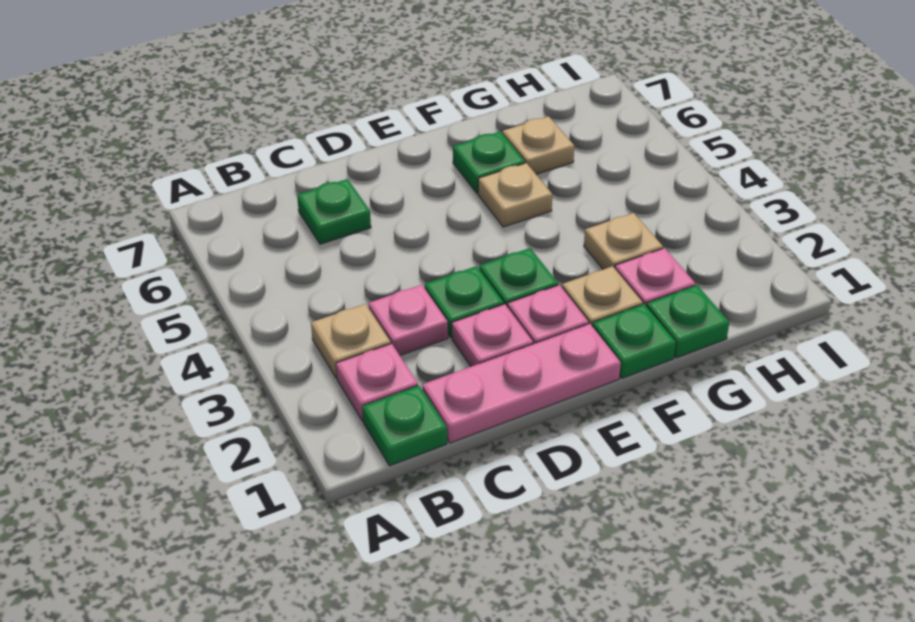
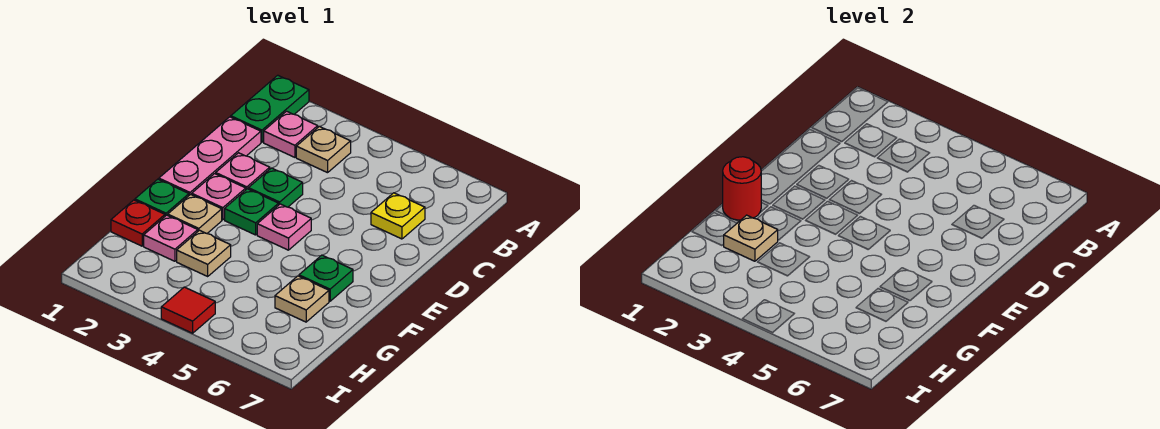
green 1x1 plate [362,386,447,466] -> green 1x2 plate [231,75,309,142]
pink 1x1 plate [368,285,448,355] -> pink 1x1 plate moved to [257,204,311,250]
green 1x1 plate [297,179,371,244] -> yellow 1x1 plate [371,193,425,239]
none -> red 1x1 round brick [723,157,761,220]
tan 1x1 plate [478,163,552,227] -> tan 1x1 plate moved to [724,215,778,261]
green 1x1 plate [646,285,729,358] -> red 1x1 plate [111,200,165,246]
none -> red 1x1 tile [161,287,215,333]

